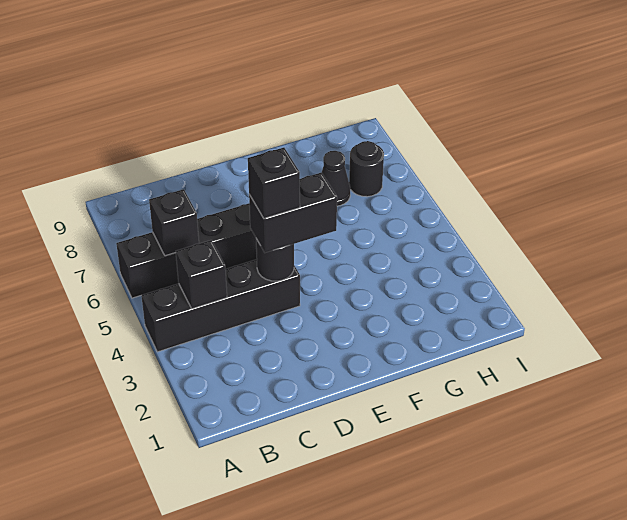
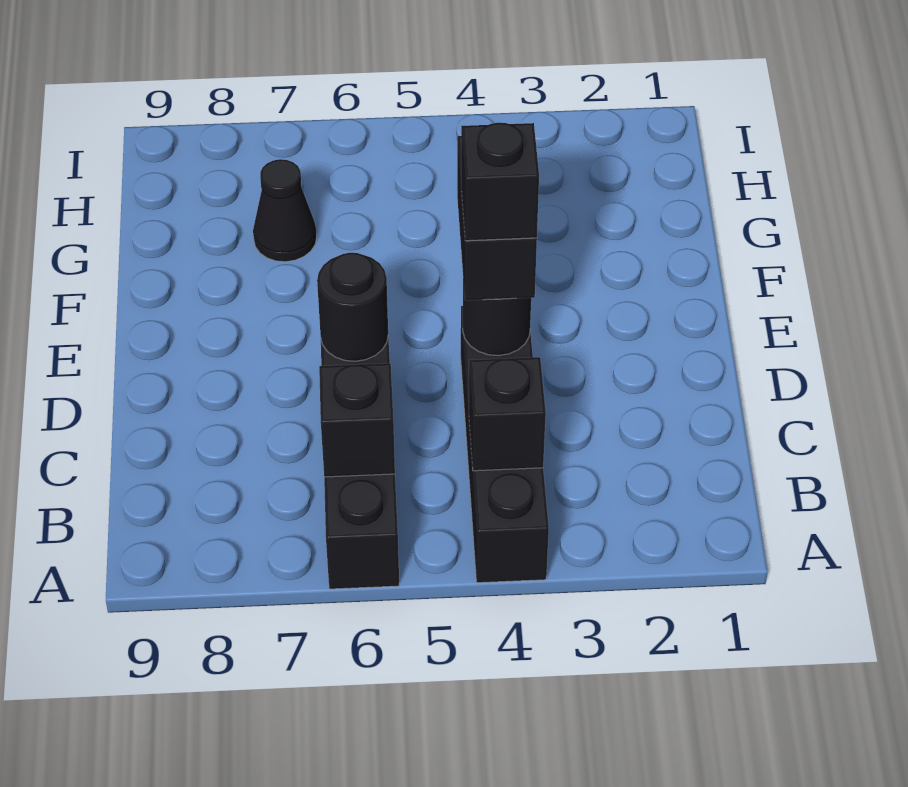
black 1x1 round brick [349,141,384,197] -> black 1x1 round brick moved to [317,253,388,361]

